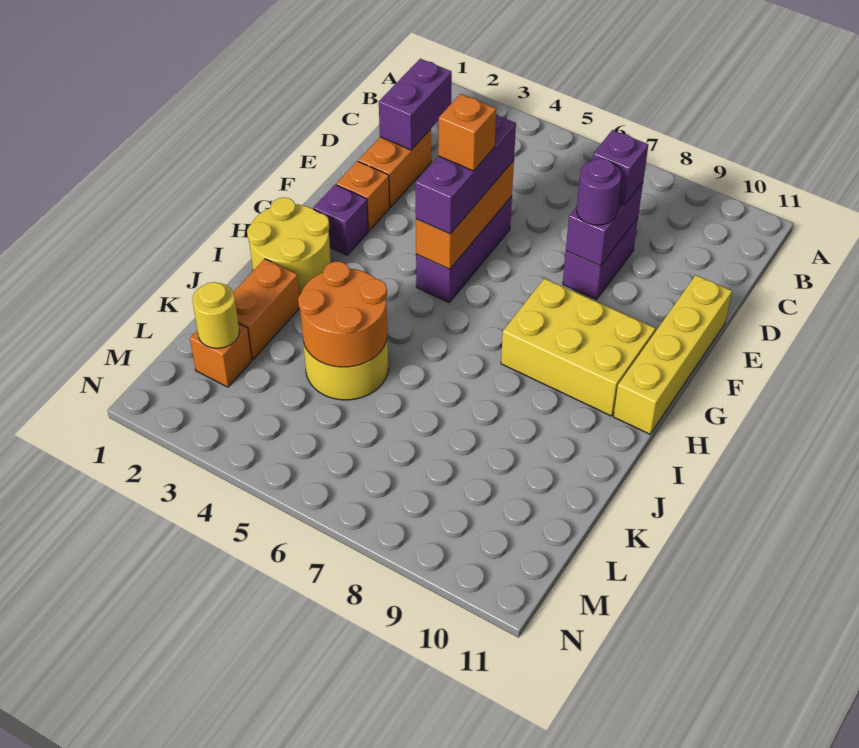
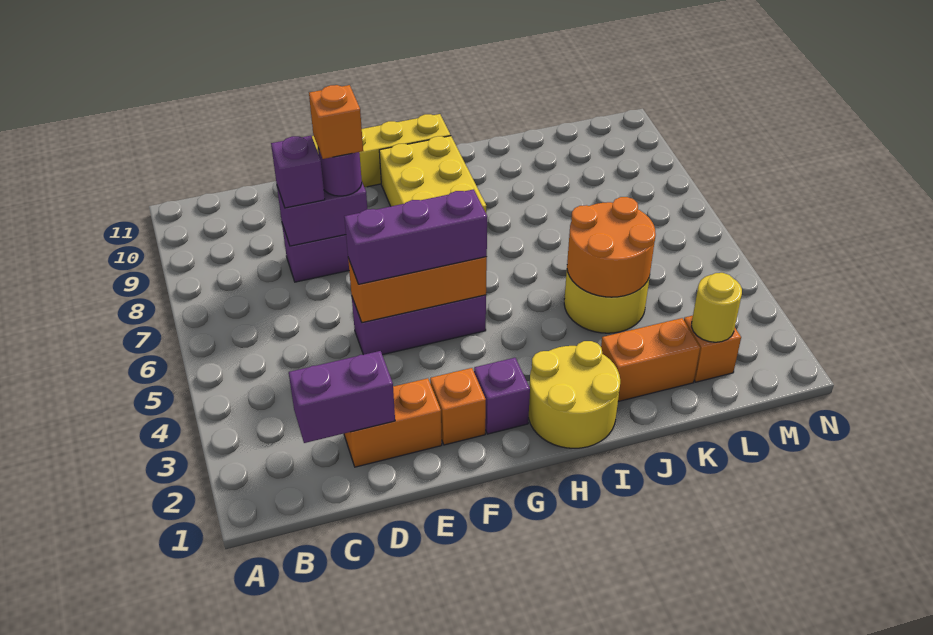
orange 1x1 brick [438,94,496,171] -> orange 1x1 brick moved to [309,85,363,159]

